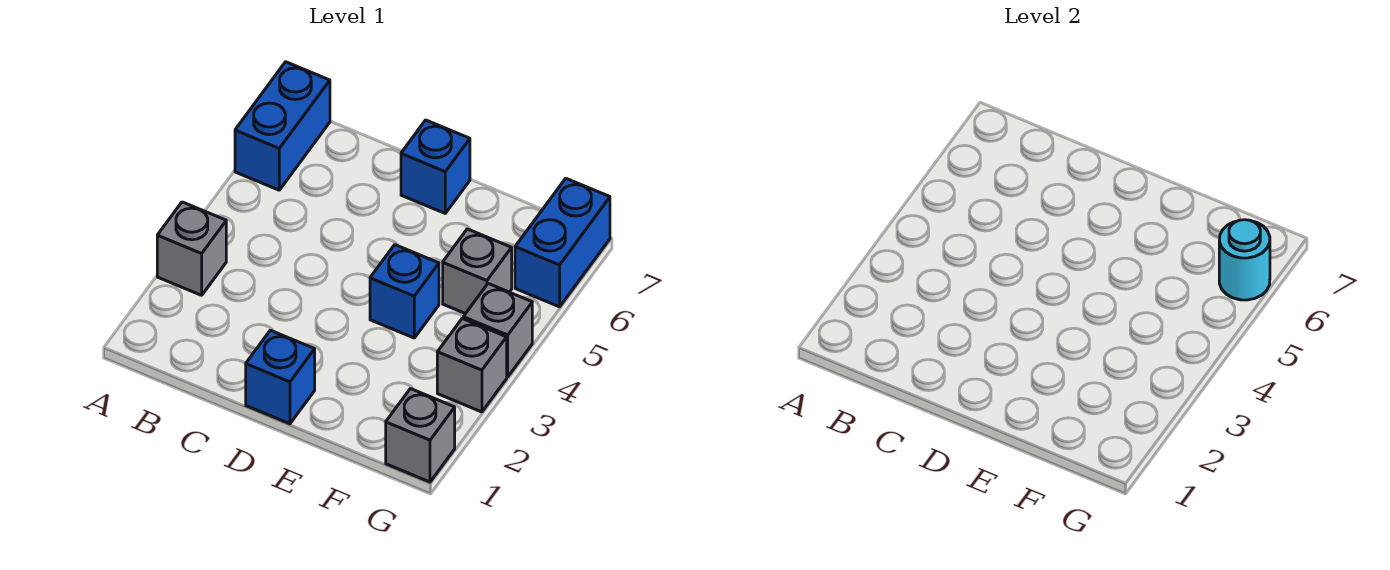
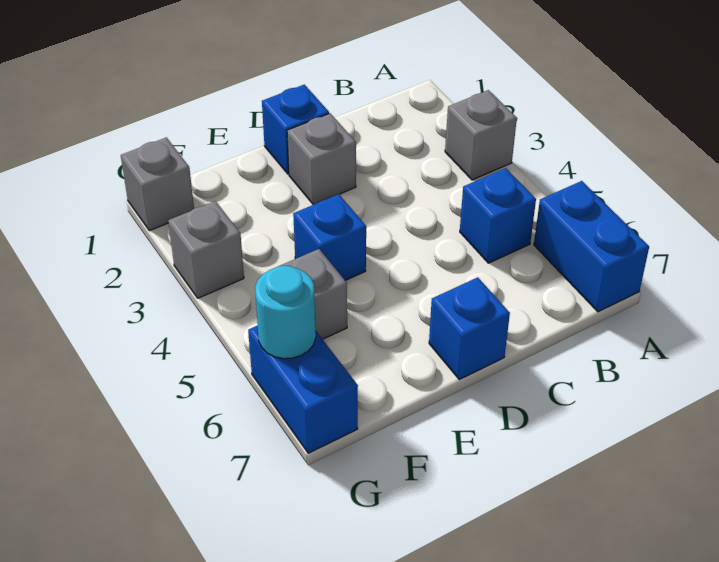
none -> blue 1x1 brick [460,168,536,263]
grey 1x1 brick [463,284,532,377] -> grey 1x1 brick moved to [287,113,356,205]

